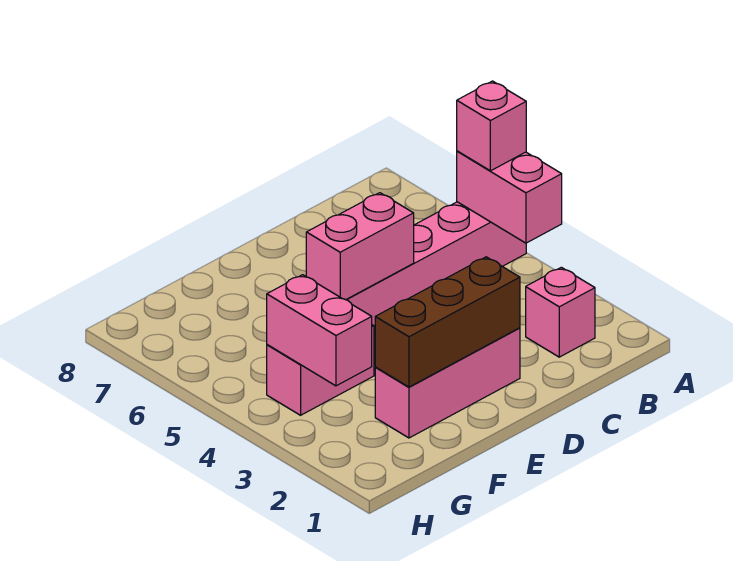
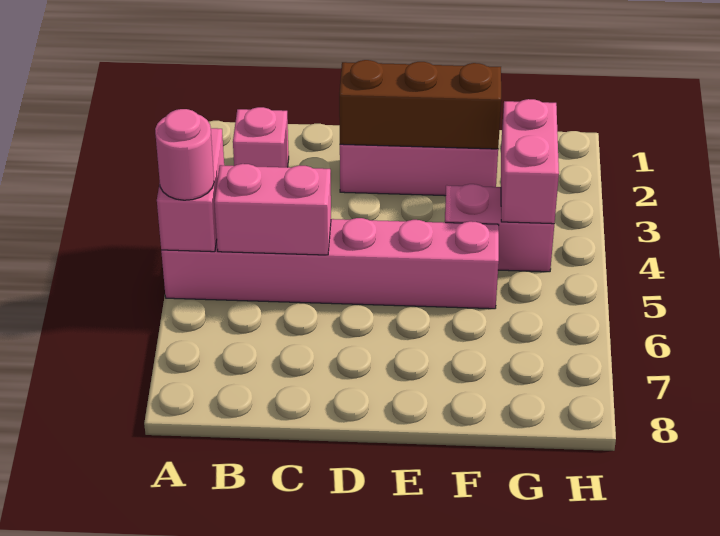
pink 1x1 brick [457,81,526,171] -> pink 1x1 round brick [155,109,214,200]
pink 1x2 brick [306,193,414,300] -> pink 1x2 brick moved to [214,164,331,255]

